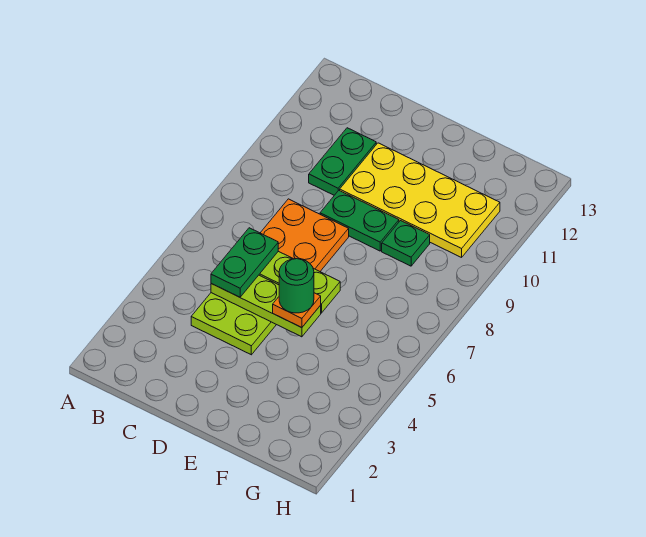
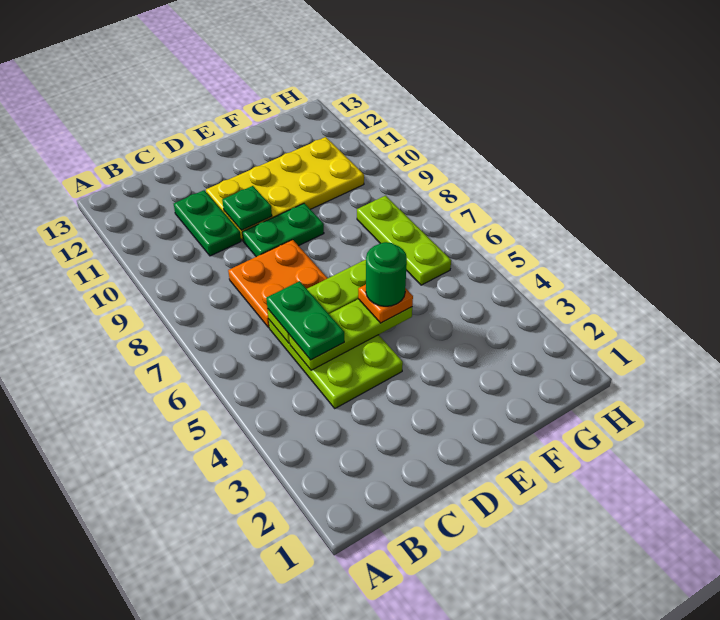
green 1x1 plate [382,221,430,266] -> green 1x1 plate moved to [222,186,272,230]
none -> lime 1x3 plate [357,196,451,285]

